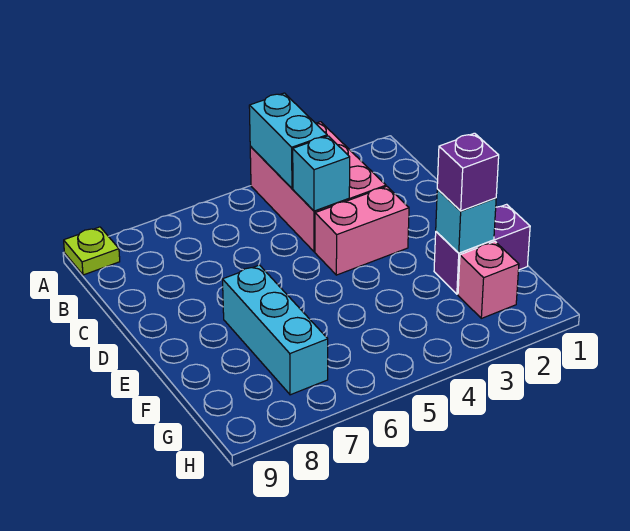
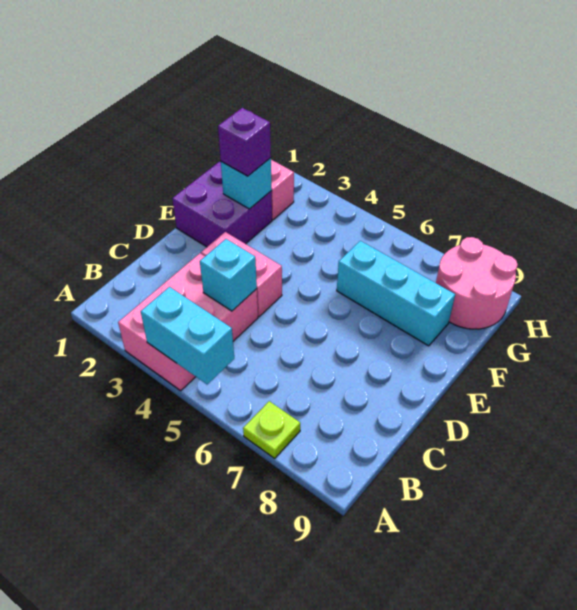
cyan 1x2 brick [249,93,327,188] -> cyan 1x2 brick turned to [141,287,234,384]
lime 1x1 plate [64,227,120,275] -> lime 1x1 plate moved to [243,401,300,458]
cyan 1x3 brick [222,265,328,395] -> cyan 1x3 brick turned to [337,241,455,346]
purple 1x2 brick [434,204,530,294] -> purple 2x2 brick [172,162,272,247]
none -> pink 2x2 round brick [436,237,518,329]

